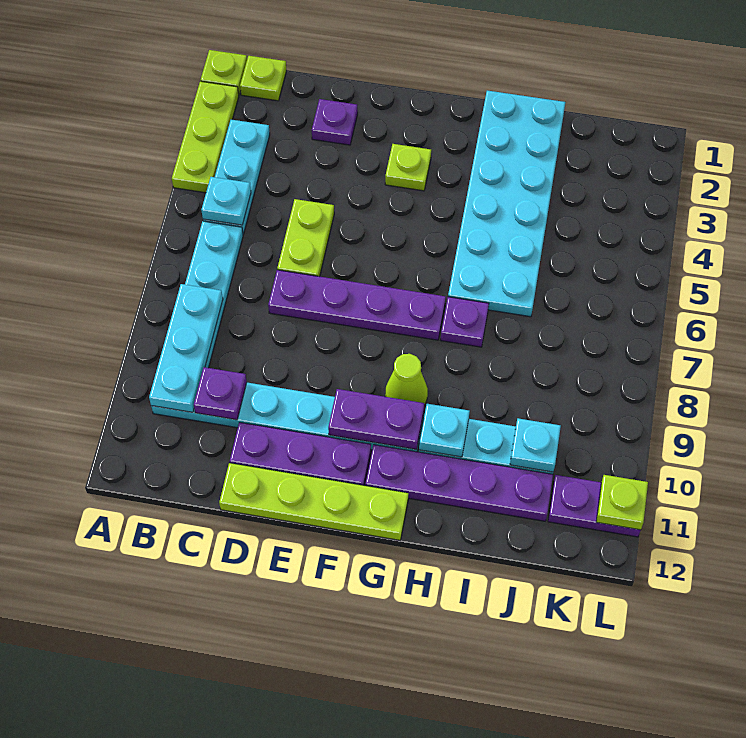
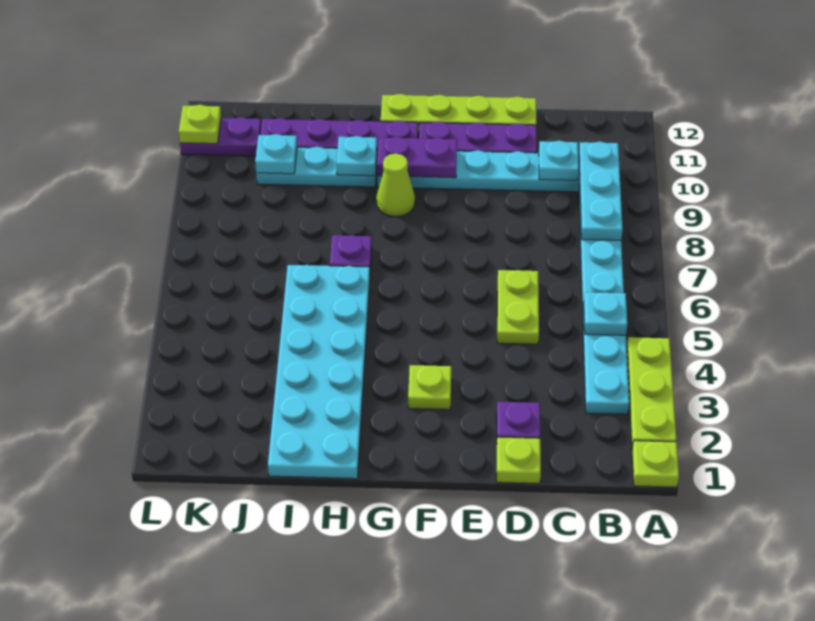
lime 1x1 plate [240,56,286,101] -> lime 1x1 plate moved to [496,437,541,484]
purple 1x1 plate [194,367,247,420] -> cyan 1x1 plate [539,141,579,180]
purple 1x4 plate [268,270,446,340] -> none

